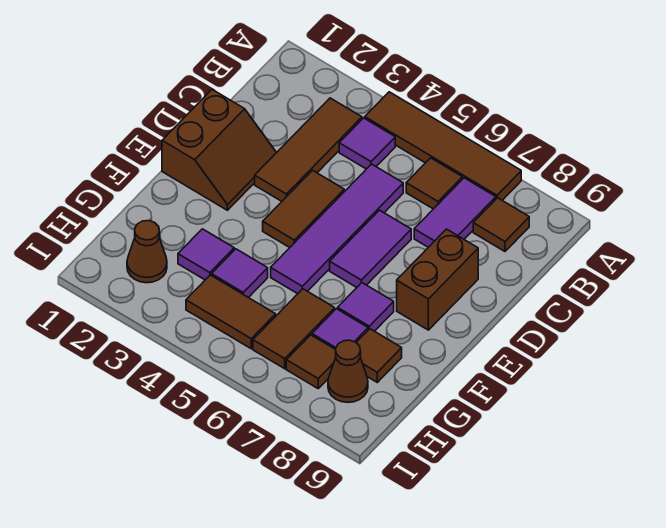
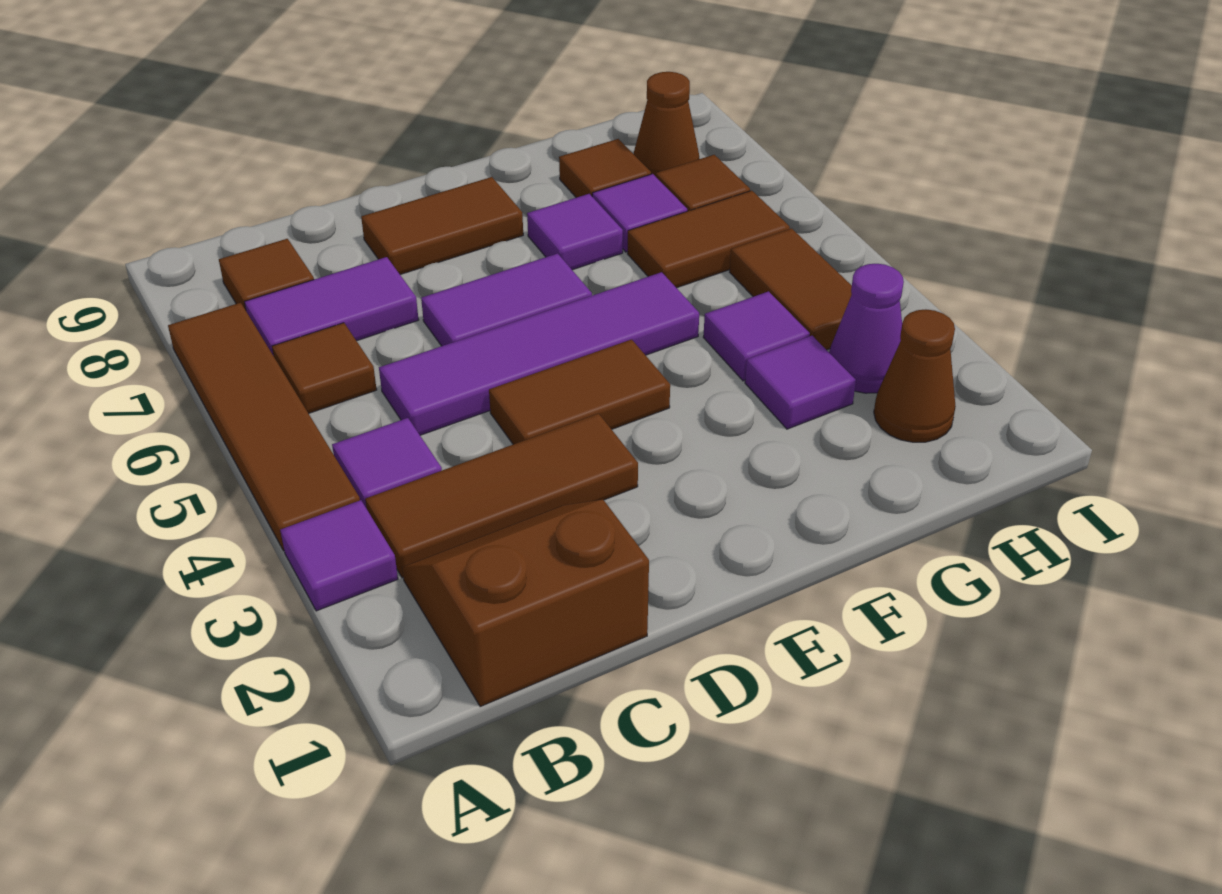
none -> purple 1x1 tile [280,500,398,611]
brown 2x2 slope [162,90,276,210] -> brown 2x2 slope moved to [402,500,649,707]
brown 1x2 brick [397,229,478,330] -> brown 1x2 tile [361,177,523,275]
none -> purple 1x1 cone [829,264,904,393]

